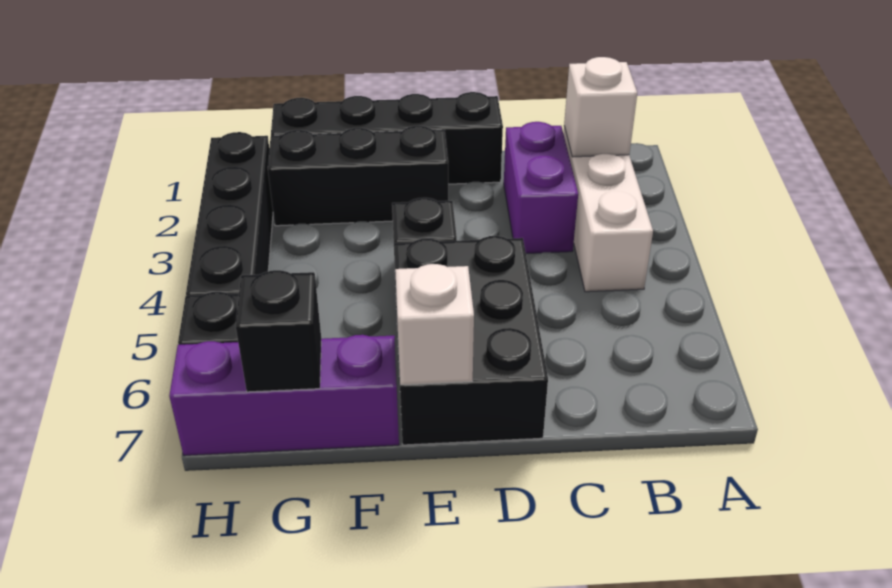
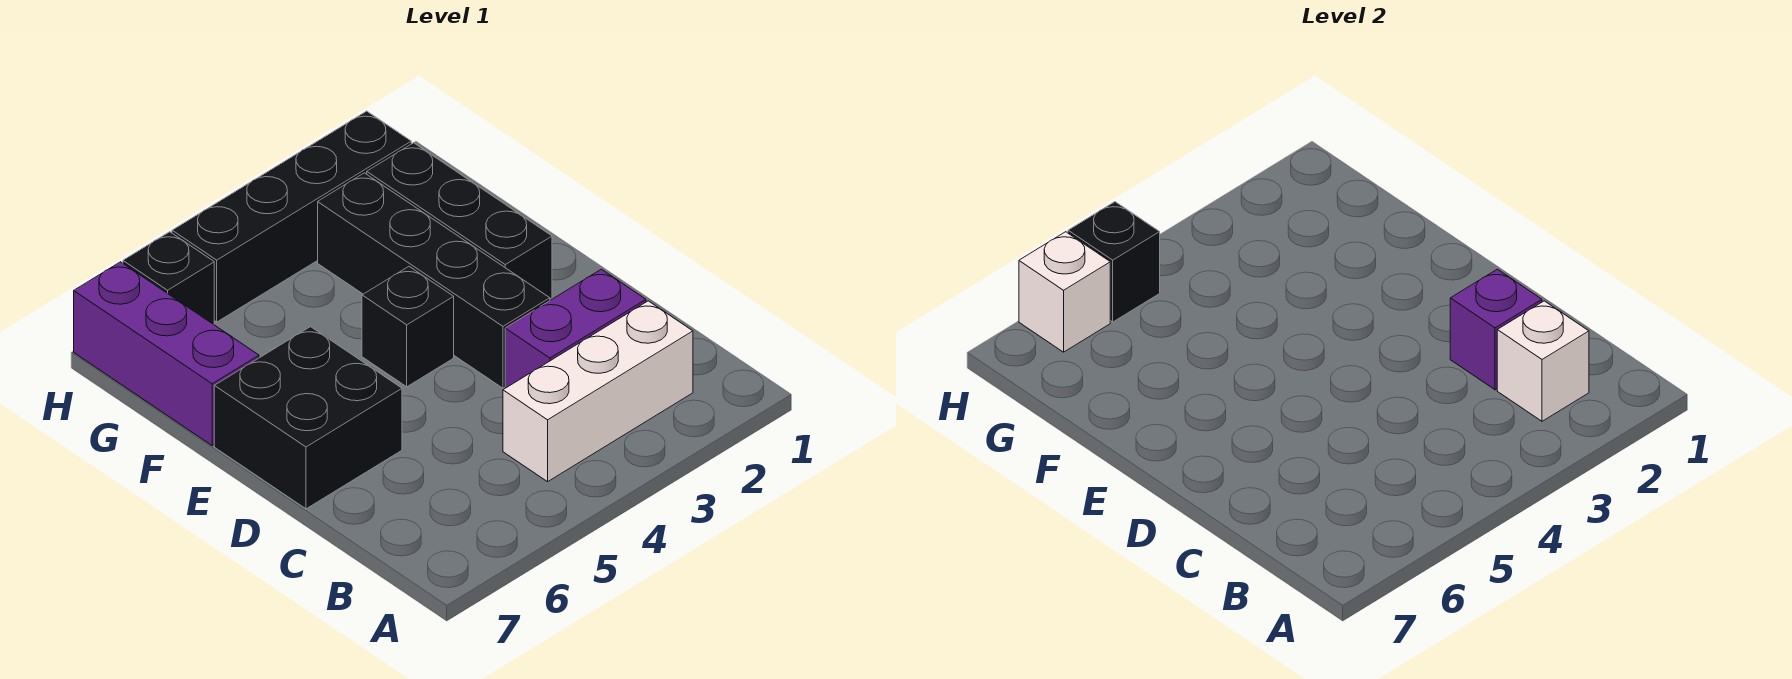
none -> purple 1x1 brick [1450,269,1542,390]
black 1x4 brick [271,92,503,184] -> black 1x4 brick moved to [318,173,550,388]
black 2x3 brick [394,236,548,445] -> black 2x2 brick [214,327,402,509]
white 1x1 brick [395,264,474,385] -> white 1x1 brick moved to [1019,232,1110,352]
black 1x1 brick [235,270,321,392] -> black 1x1 brick moved to [1068,202,1160,322]

